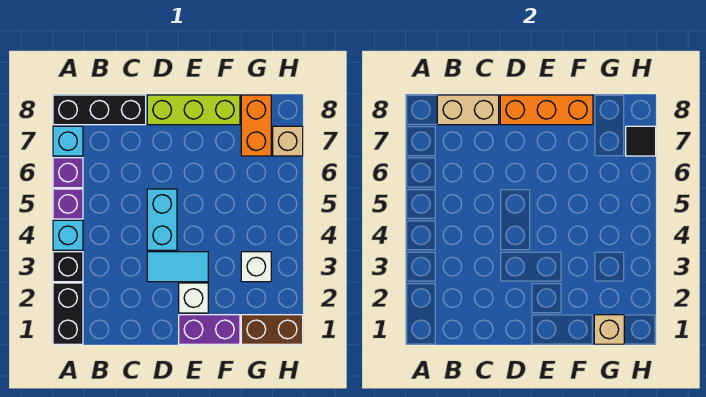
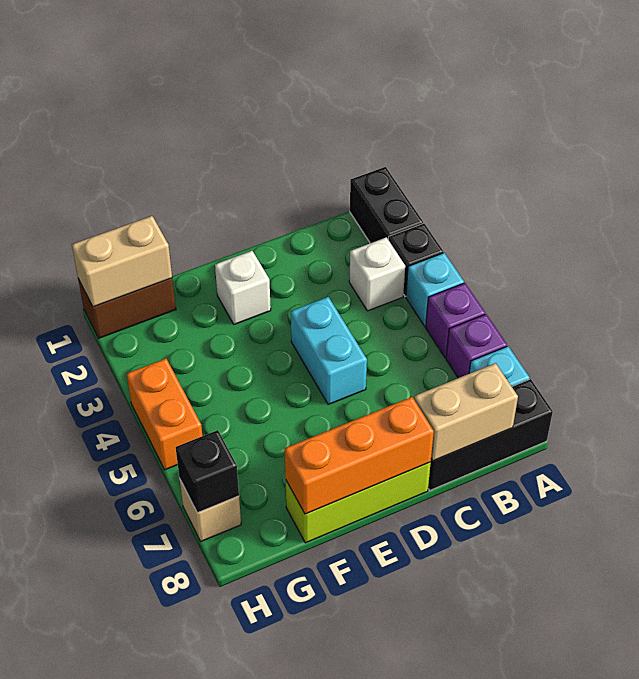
cyan 1x2 tile [147,252,208,282] -> none
purple 1x2 brick [179,315,240,344] -> none
tan 1x1 brick [594,315,624,344] -> tan 1x2 brick [72,216,172,307]
white 1x1 brick [241,252,271,282] -> white 1x1 brick moved to [349,237,405,311]
orange 1x2 brick [241,95,271,156] -> orange 1x2 brick moved to [127,359,202,470]
black 1x1 tile [626,126,656,156] -> black 1x1 brick [176,430,239,513]

